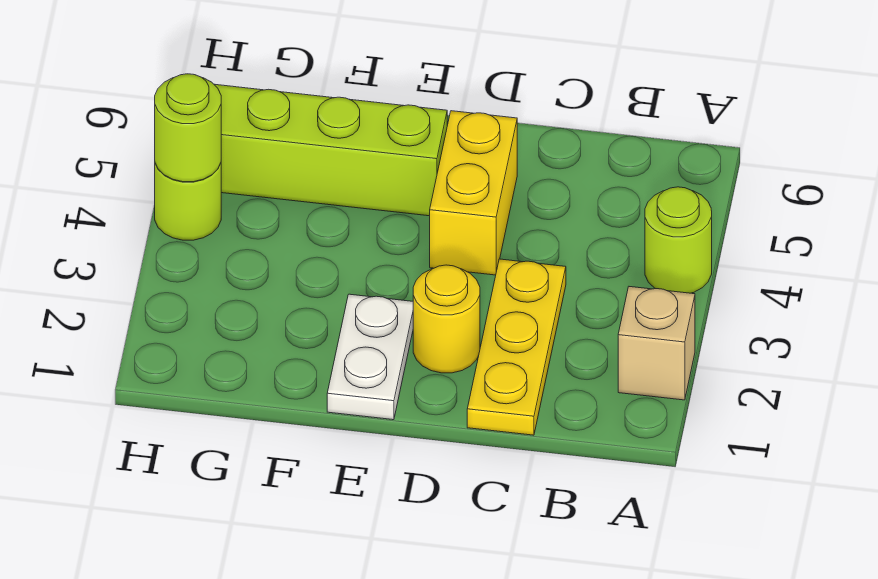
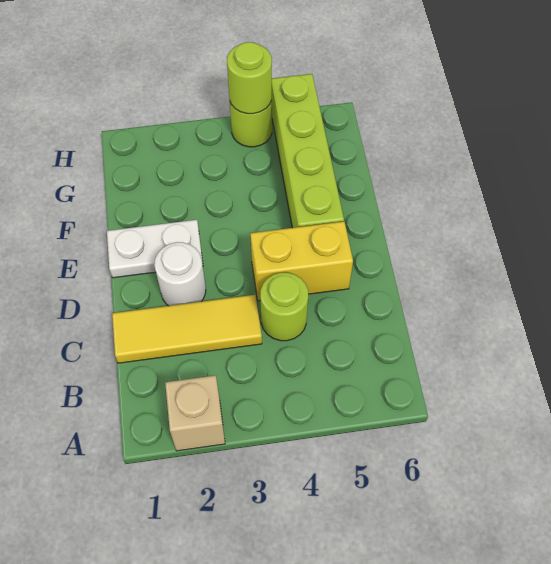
lime 1x1 round brick [645,187,712,293] -> lime 1x1 round brick moved to [260,273,308,341]
yellow 1x3 plate [467,259,566,435] -> yellow 1x3 tile [112,295,262,363]
yellow 1x1 round brick [413,265,480,373] -> white 1x1 round brick [154,242,206,306]

